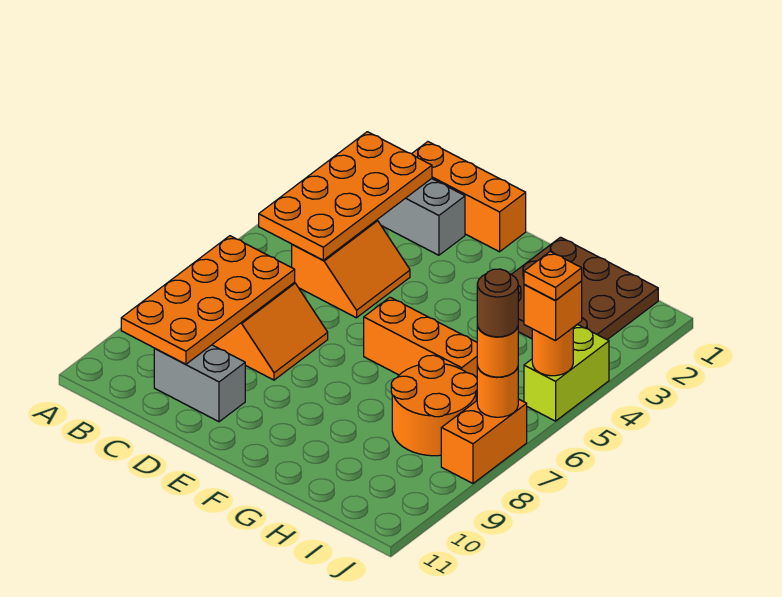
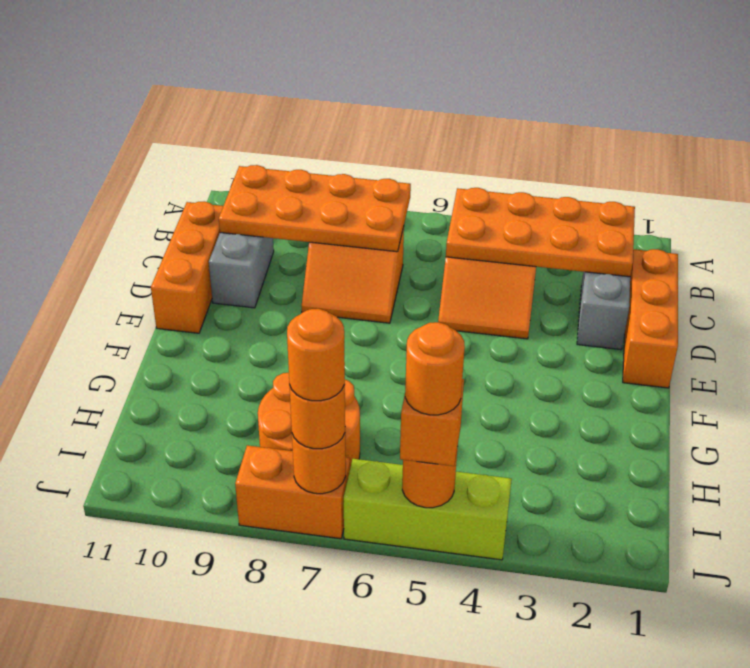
orange 1x3 brick [364,297,477,396] -> orange 1x3 brick moved to [151,201,223,333]
brown 3x3 plate [511,237,658,340] -> none
lime 1x2 brick [524,324,609,421] -> lime 1x3 brick [344,459,512,560]
orange 1x1 plate [524,252,582,301] -> orange 1x1 round brick [405,322,465,415]
brown 1x1 round brick [477,269,518,337] -> orange 1x1 round brick [287,309,345,401]

